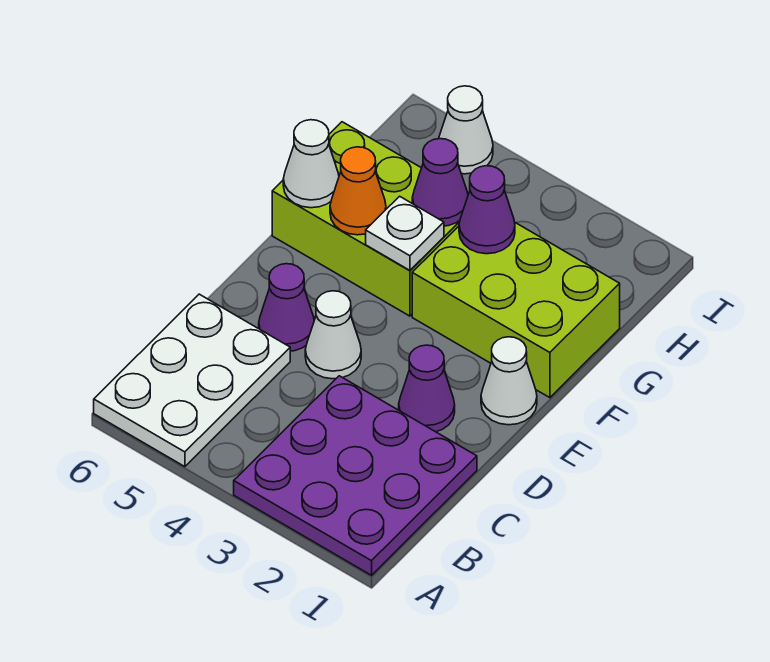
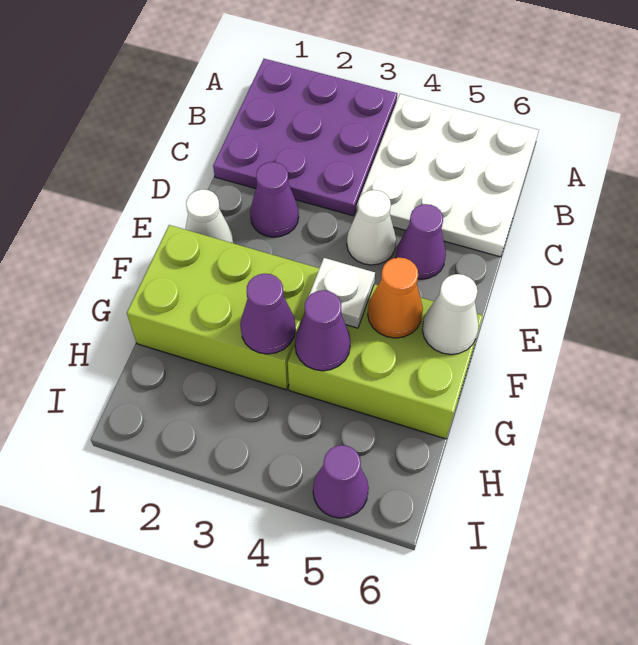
white 2x3 plate [94,294,290,467] -> white 3x3 plate [356,94,539,257]
white 1x1 cone [439,86,493,174] -> purple 1x1 cone [313,445,369,518]

